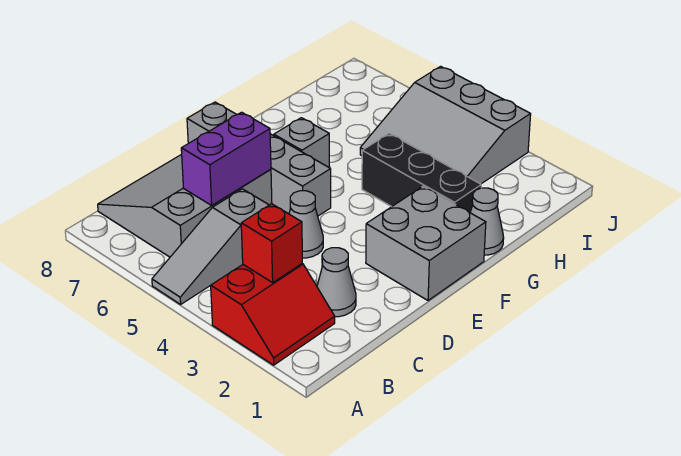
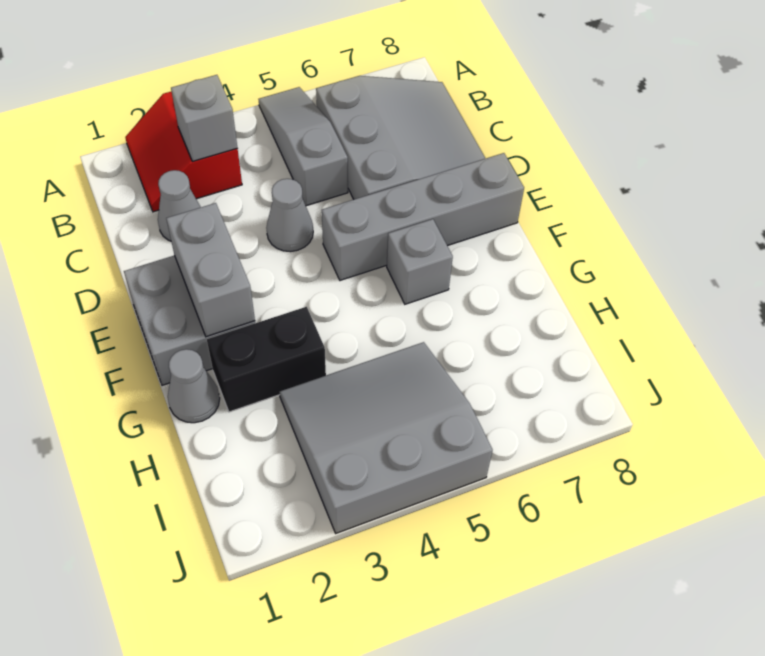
red 1x1 brick [241,204,302,283] -> grey 1x1 brick [171,75,237,161]
purple 1x2 brick [181,112,271,205] -> none
none -> grey 1x2 brick [166,203,255,337]
black 1x3 brick [362,134,481,213] -> black 1x2 brick [207,307,326,412]

